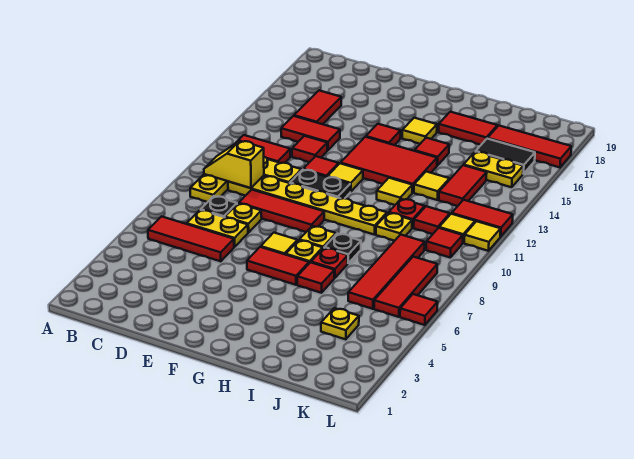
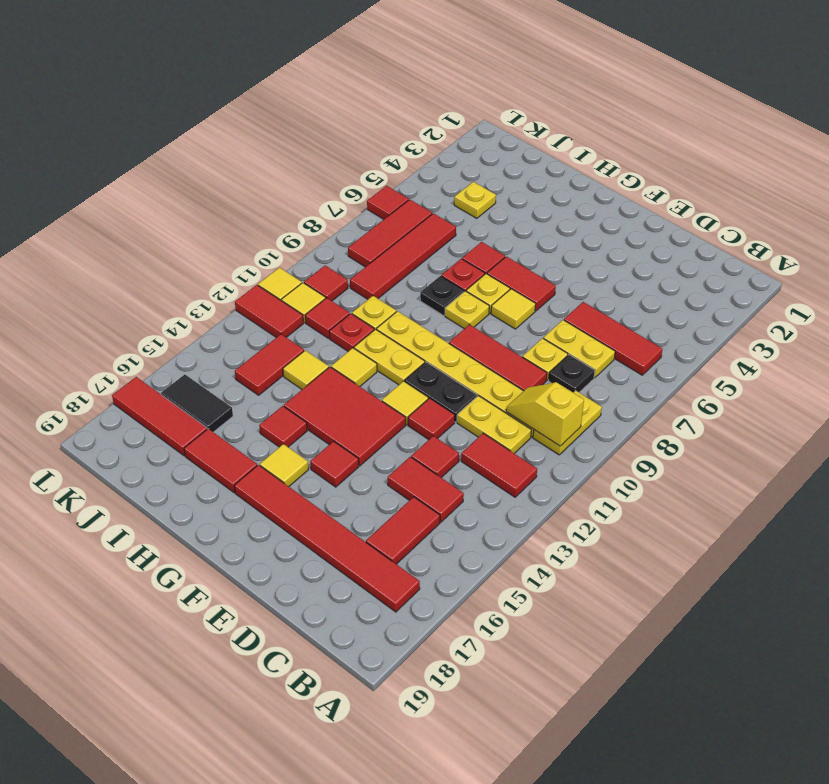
yellow 1x2 slope [204,141,264,188] -> yellow 1x2 slope turned to [506,382,584,446]
none -> red 1x6 tile [234,465,420,612]
yellow 1x2 plate [464,152,523,187] -> yellow 1x2 plate moved to [354,329,425,385]

